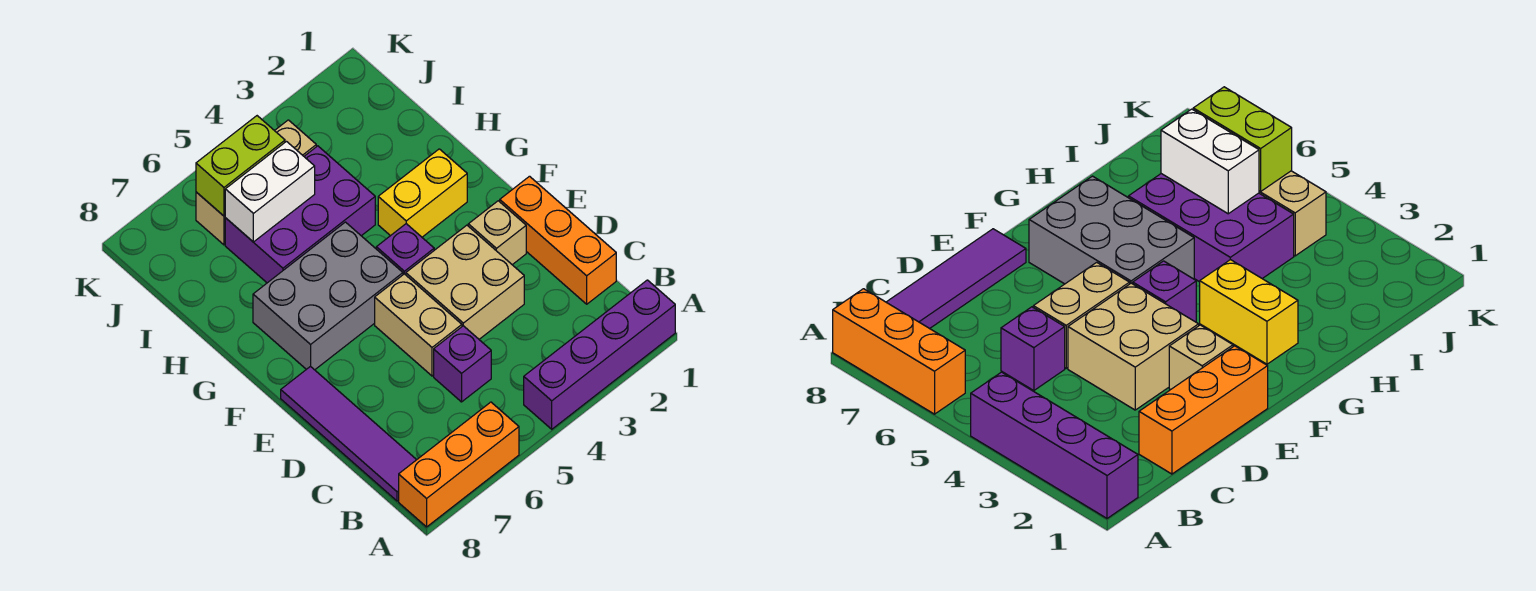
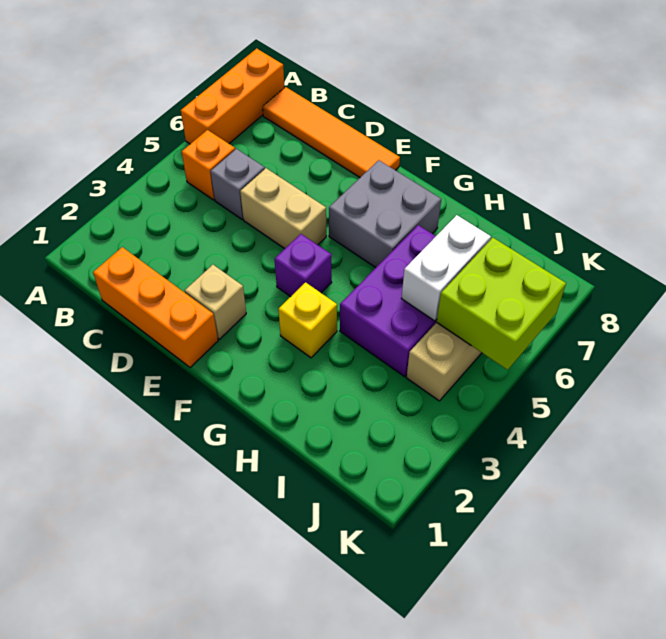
purple 1x4 brick [524,280,675,429] -> none
none -> orange 1x1 brick [182,130,235,200]
purple 1x4 tile [281,366,416,501] -> orange 1x4 tile [263,87,400,177]
purple 1x1 brick [434,326,491,402] -> grey 1x1 brick [211,149,265,219]
tan 2x2 brick [406,225,524,339] -> none
grey 2x3 brick [253,222,403,370] -> grey 2x2 brick [329,160,441,268]
yellow 1x2 brick [378,149,467,237] -> yellow 1x1 brick [278,282,337,358]
lime 1x2 brick [196,116,285,216] -> lime 2x2 brick [437,238,566,370]

